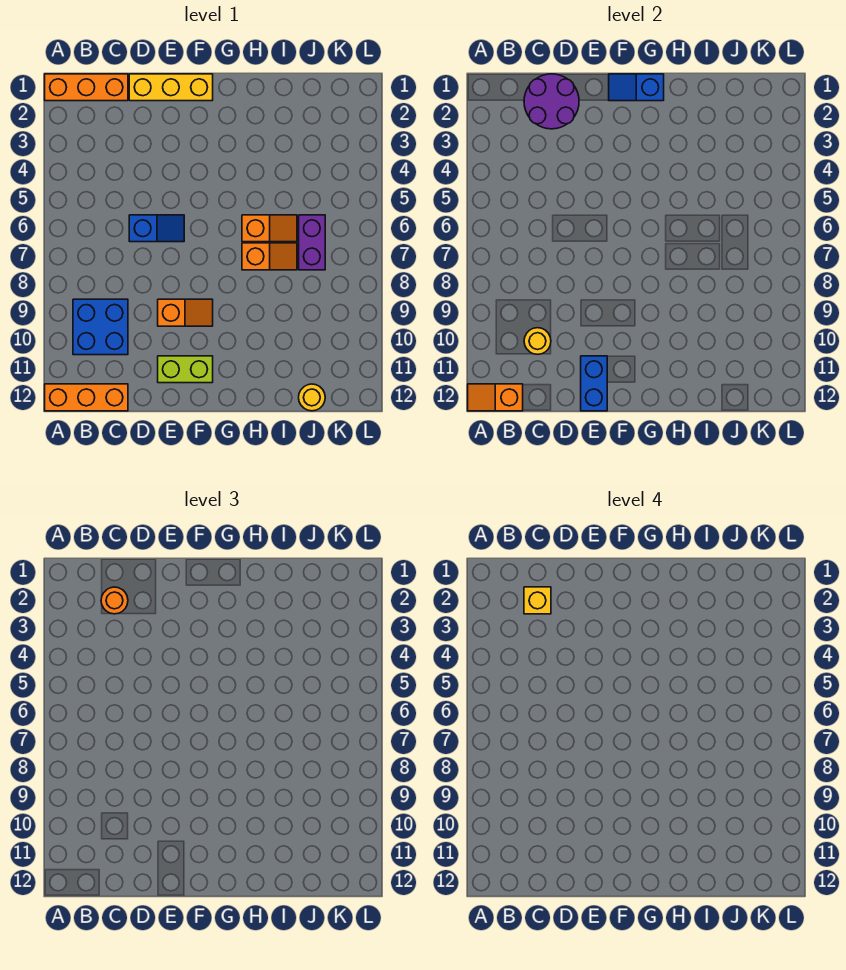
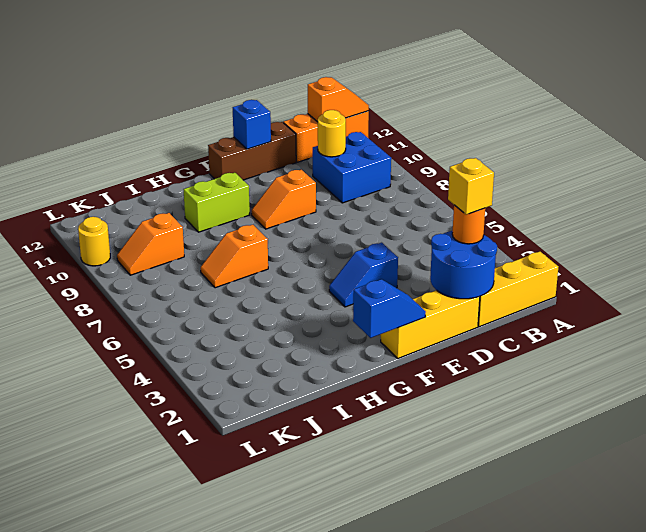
orange 1x3 brick [45,74,128,101] -> yellow 1x3 brick [478,252,558,327]
purple 2x2 round brick [524,74,579,129] -> blue 2x2 round brick [430,231,497,299]
blue 1x2 slope [129,215,184,242] -> blue 1x2 slope moved to [329,243,398,307]
none -> brown 1x3 brick [208,122,296,180]
lime 1x2 brick [158,356,213,383] -> lime 1x2 brick moved to [183,173,250,232]
blue 1x2 brick [581,356,607,411] -> blue 1x1 brick [233,100,271,149]
orange 1x2 slope [242,215,297,242] -> orange 1x2 slope moved to [117,213,184,275]
purple 1x2 brick [299,215,325,270] -> none
yellow 1x1 round brick [299,384,325,411] -> yellow 1x1 round brick moved to [78,217,110,266]

